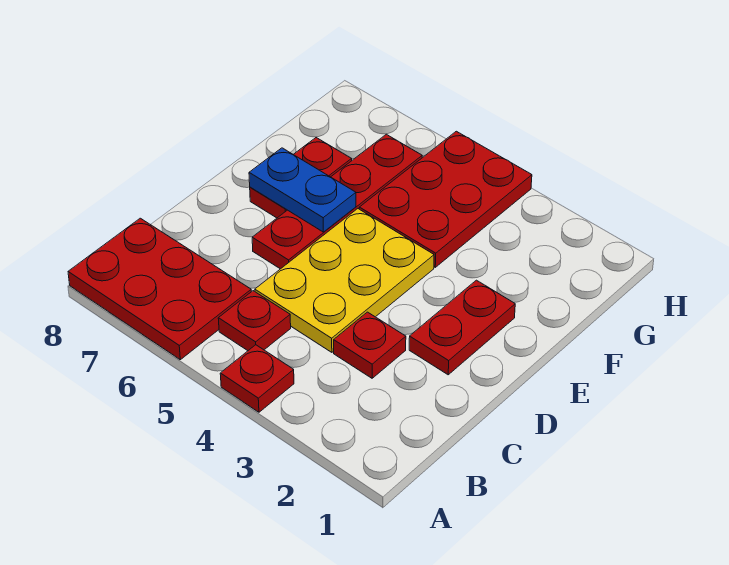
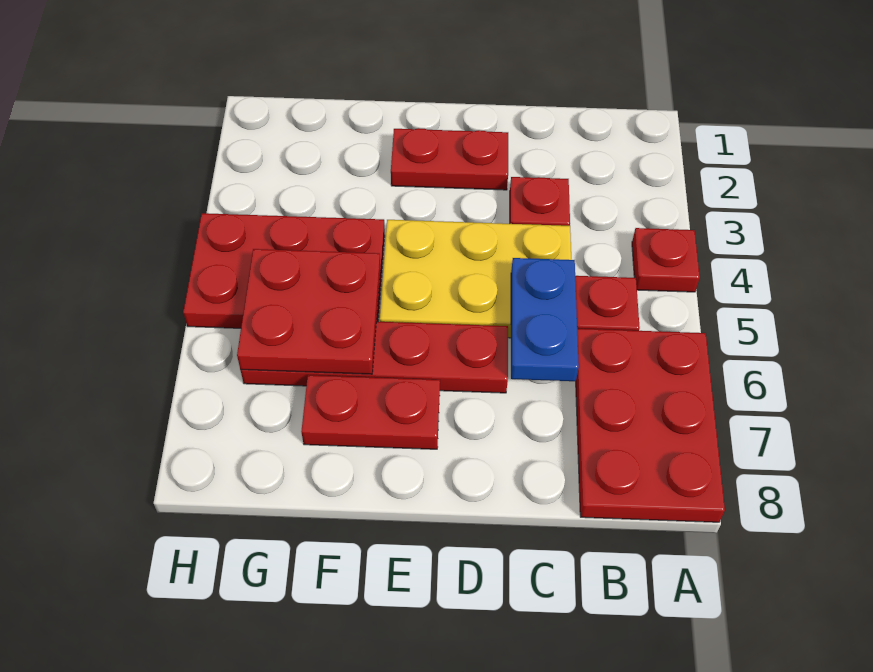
blue 1x2 plate [249,148,356,232] -> blue 1x2 plate moved to [511,258,579,381]
none -> red 2x2 plate [237,249,380,374]

